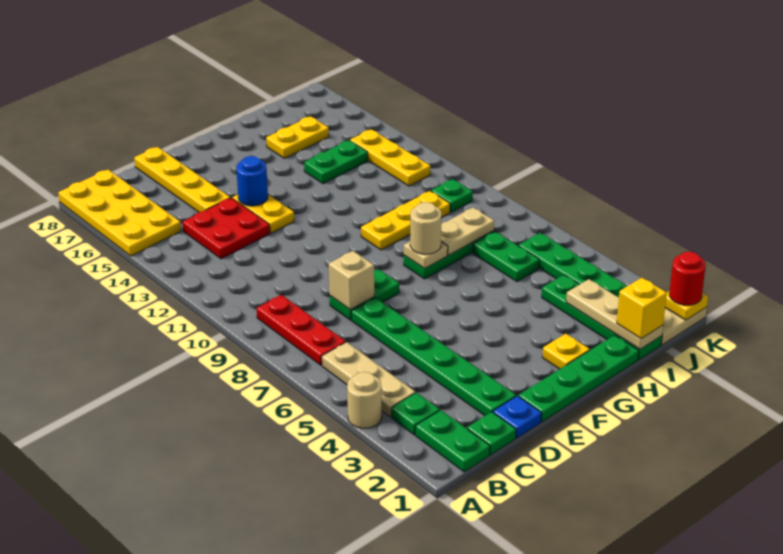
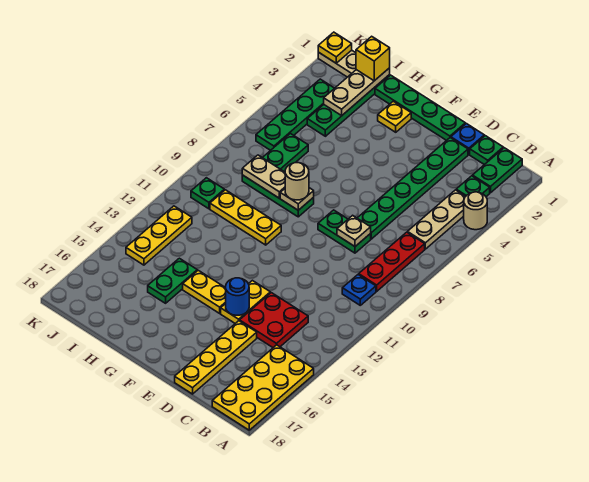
none -> blue 1x1 plate [342,275,376,305]
tan 1x1 brick [329,251,374,310] -> tan 1x1 plate [337,215,371,246]
green 1x2 plate [304,140,368,184] -> green 1x2 plate turned to [148,258,197,303]
yellow 1x2 plate [266,116,329,158] -> yellow 1x2 plate moved to [183,270,226,313]
red 1x1 round brick [669,252,706,305] -> none

